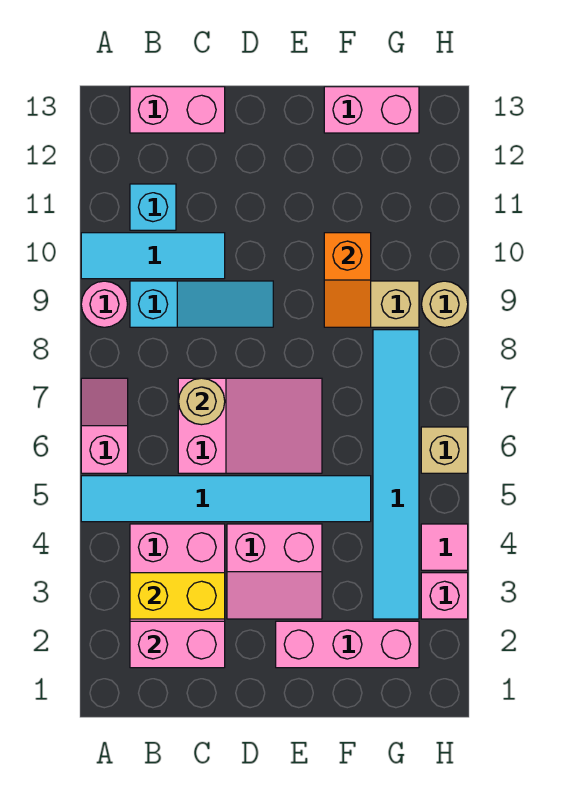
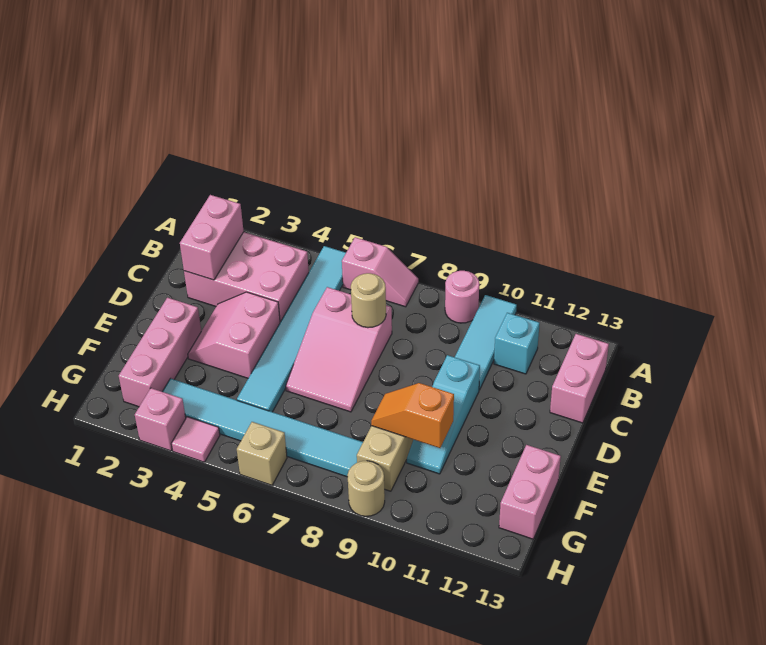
yellow 1x2 brick [130,573,225,619] -> none
cyan 1x3 slope [130,281,273,327] -> cyan 1x3 slope moved to [407,355,480,474]

